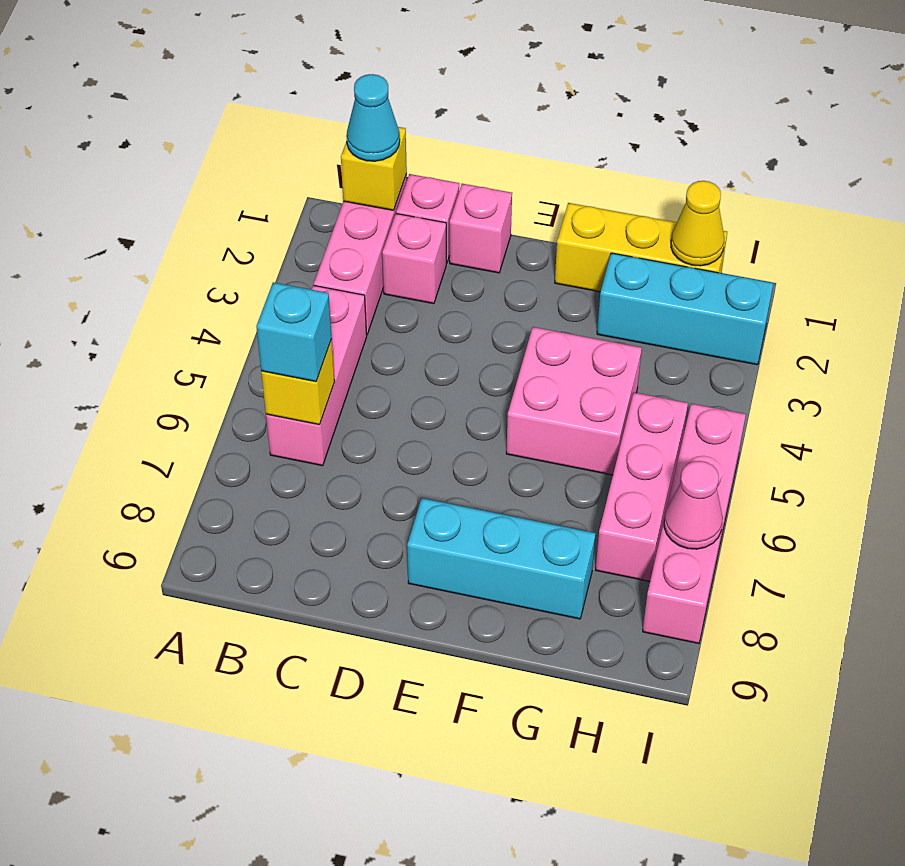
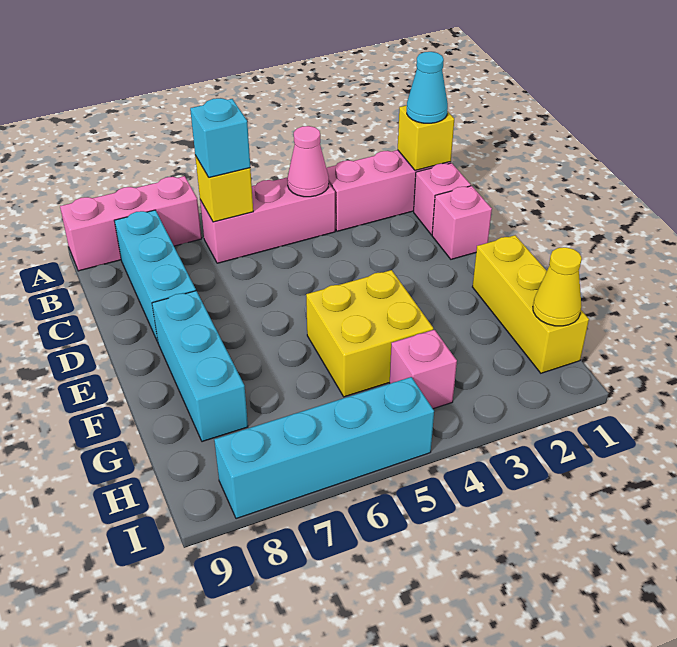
pink 1x1 brick [382,214,446,304] -> pink 1x1 brick moved to [390,330,457,409]
pink 2x2 brick [506,327,642,475] -> yellow 2x2 brick [306,270,433,397]
cyan 1x3 brick [597,253,773,365] -> cyan 1x3 brick moved to [114,210,196,342]
pink 1x3 brick [596,393,688,581] -> pink 1x3 brick moved to [60,176,202,271]
pink 1x4 brick [643,404,746,643] -> cyan 1x4 brick [214,377,434,519]
pink 1x1 cone [664,461,723,549] -> pink 1x1 cone moved to [287,126,329,197]

